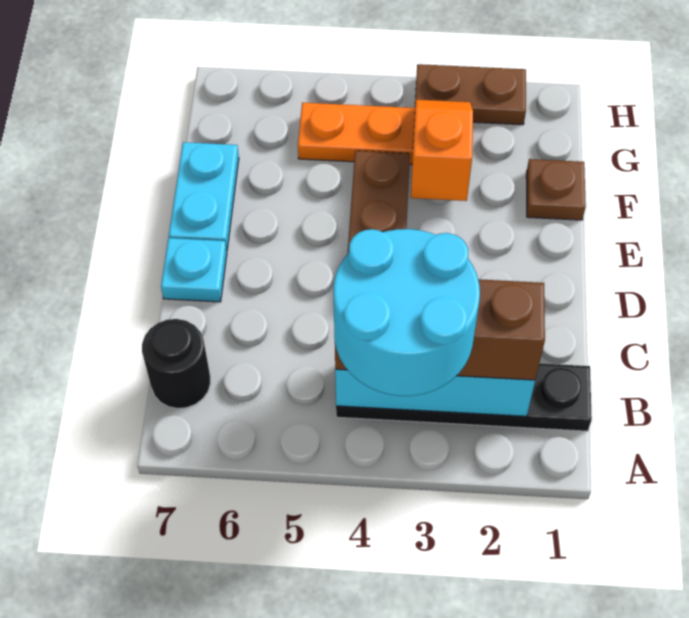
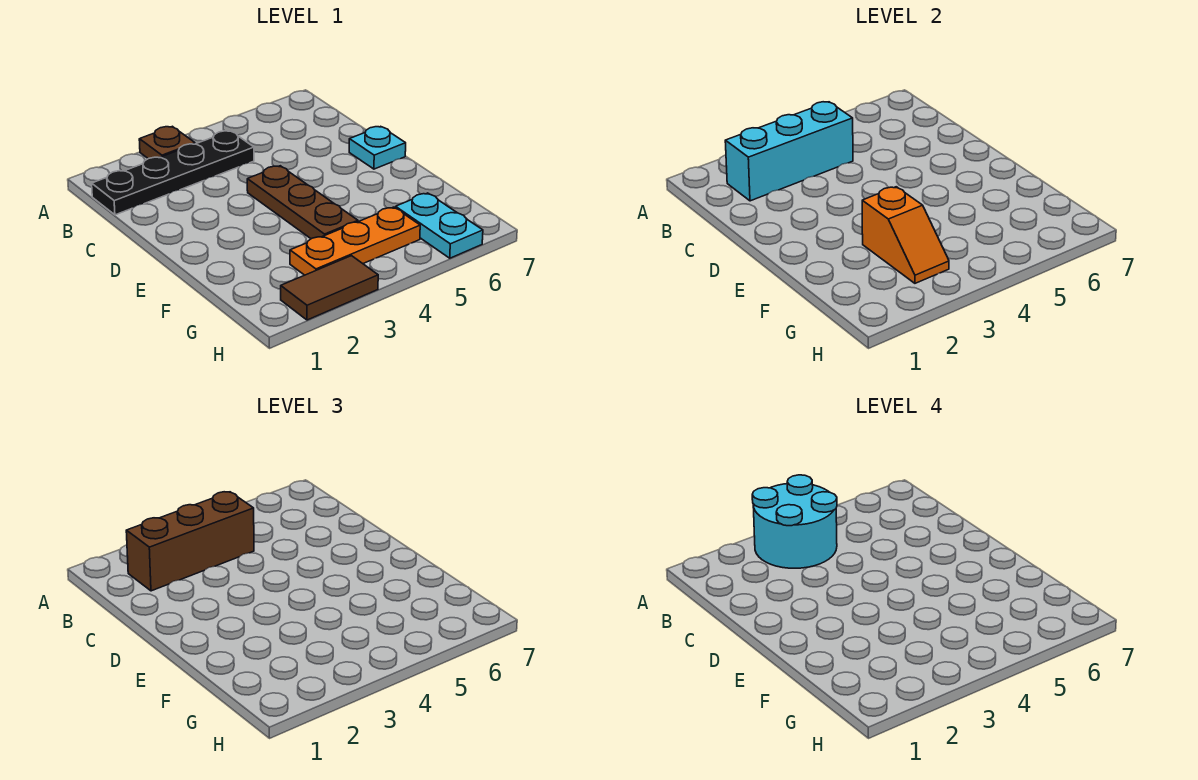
black 1x1 round brick [142,319,210,408] -> none
cyan 1x2 plate [169,142,239,251] -> cyan 1x2 plate moved to [396,193,483,258]
brown 1x1 plate [526,159,586,220] -> brown 1x1 plate moved to [139,126,195,159]
brown 1x2 plate [415,64,526,125] -> brown 1x2 tile [281,256,378,320]

